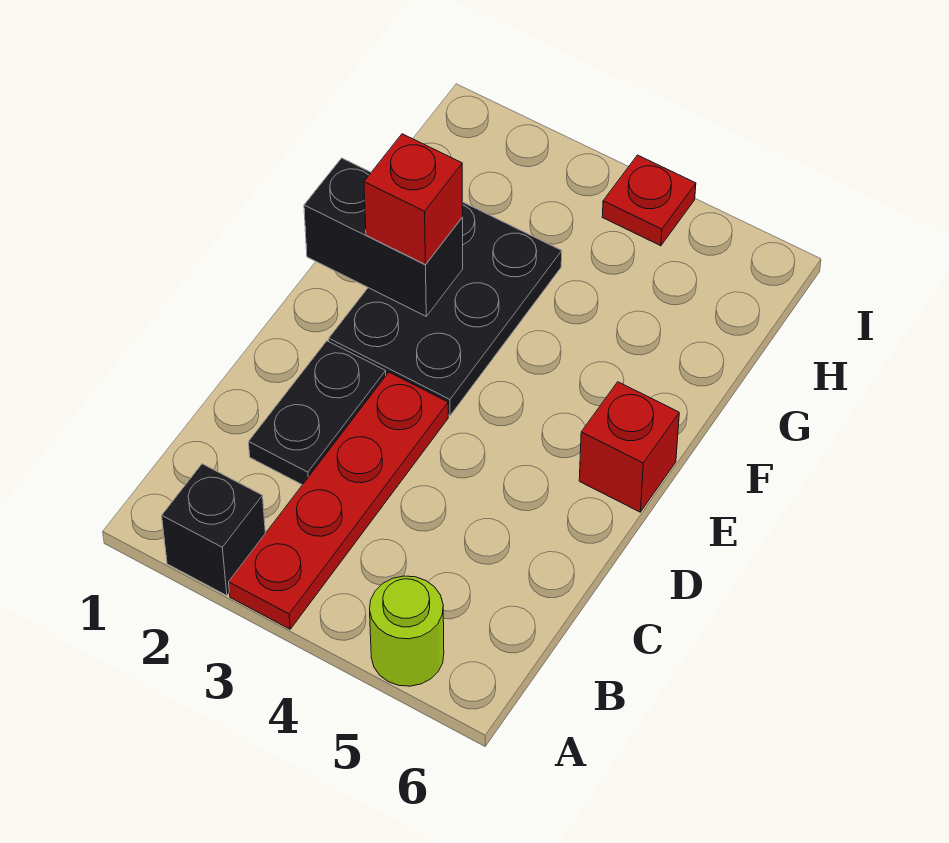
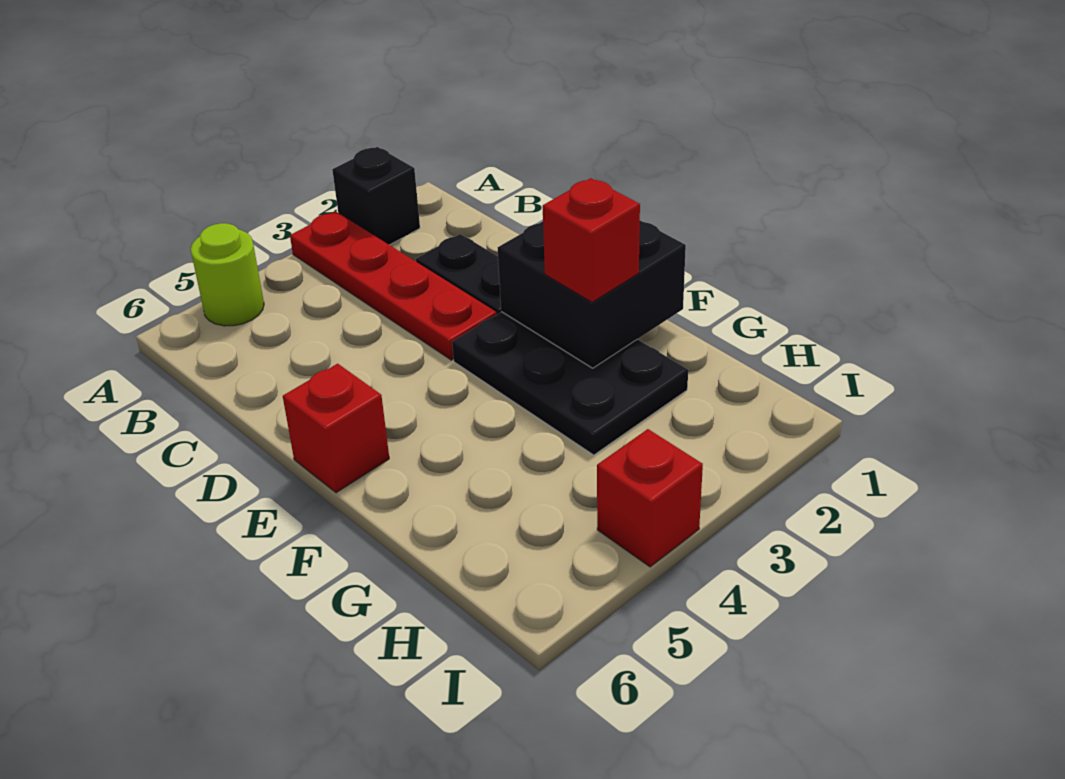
black 1x2 brick [304,158,463,316] -> black 2x2 brick [498,221,686,368]
red 1x1 plate [602,155,696,246] -> red 1x1 brick [597,429,703,567]

